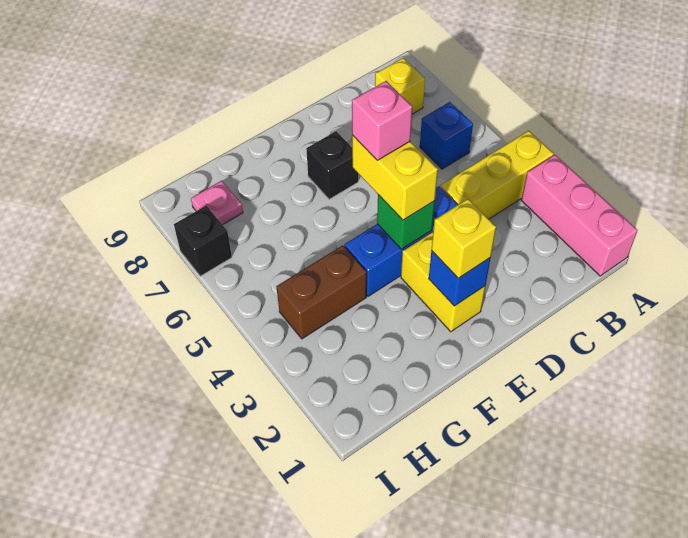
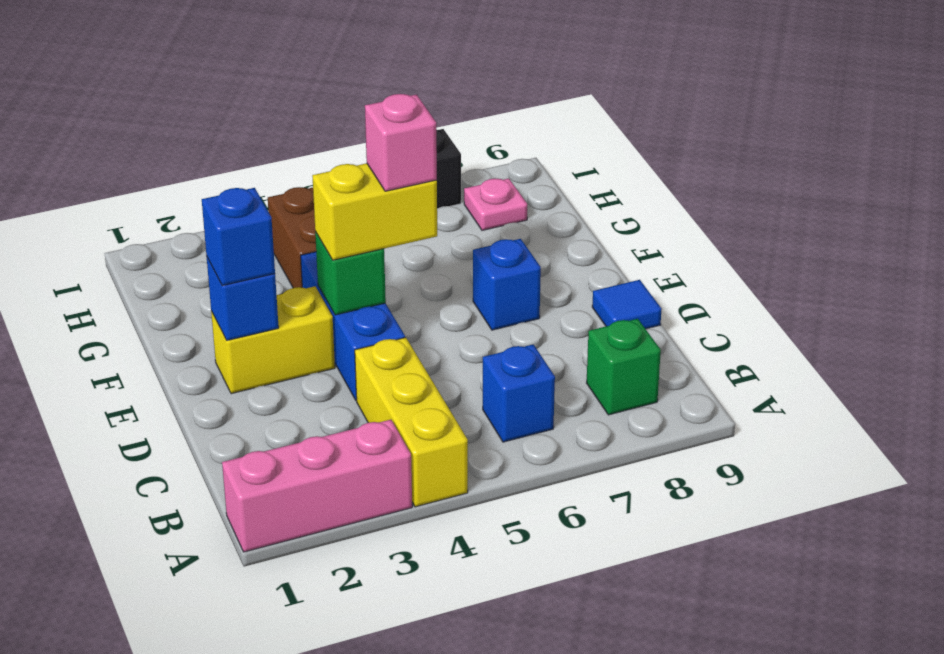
yellow 1x1 brick [375,58,425,114] -> green 1x1 brick [587,319,661,415]
none -> blue 1x1 tile [592,280,661,329]
yellow 1x1 brick [431,199,496,278] -> blue 1x1 brick [202,188,275,286]
black 1x1 brick [306,131,358,199] -> blue 1x1 brick [473,239,541,330]

